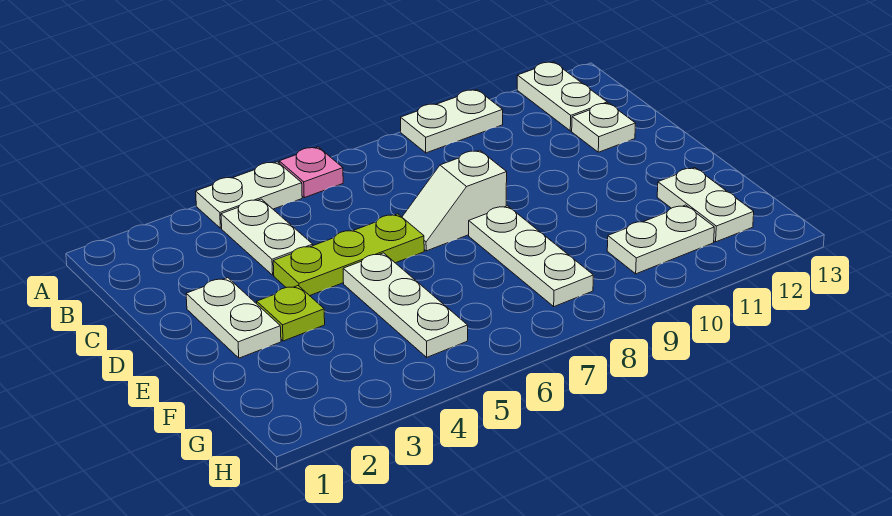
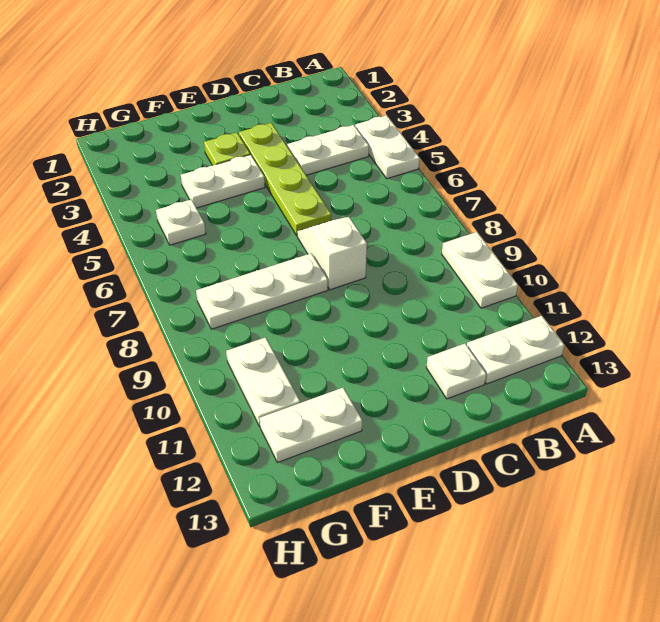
pink 1x1 plate [279,147,343,198] -> none
white 1x2 plate [186,278,281,358] -> white 1x2 plate moved to [181,155,265,208]
lime 1x3 plate [273,214,424,296] -> lime 1x4 plate [239,123,331,236]
white 1x3 plate [343,253,468,357] -> white 1x1 plate [156,199,206,245]

